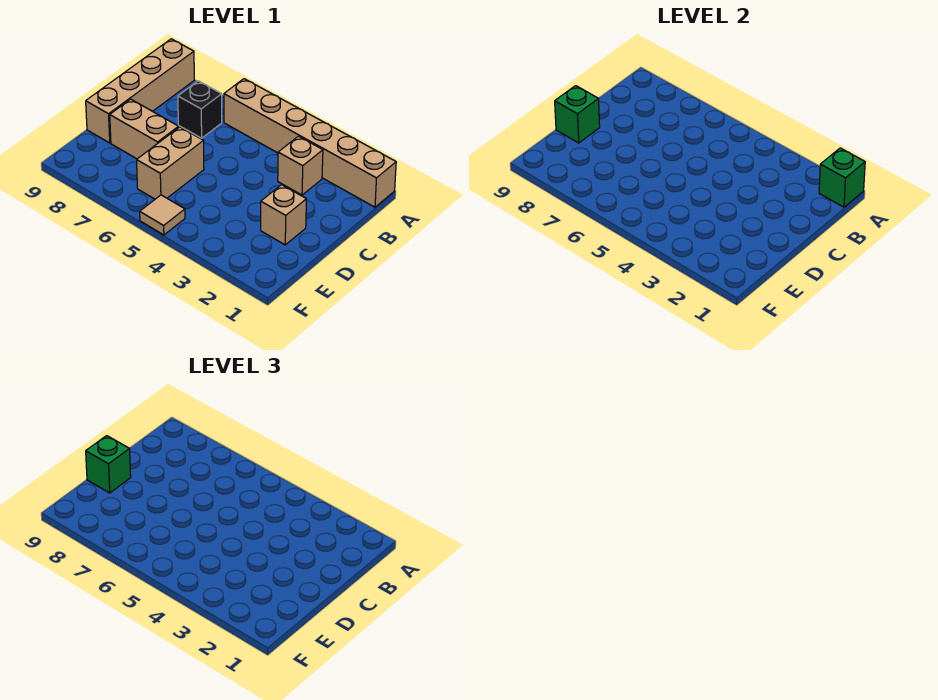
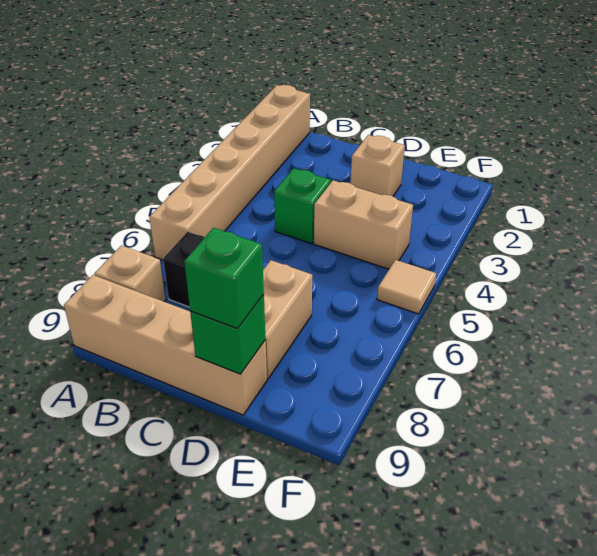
green 1x1 brick [819,148,865,207] -> green 1x1 brick moved to [274,168,331,244]
tan 1x1 brick [278,136,323,195] -> tan 1x1 brick moved to [94,246,166,301]
tan 1x2 brick [137,127,204,199] -> tan 1x2 brick moved to [314,180,413,269]

